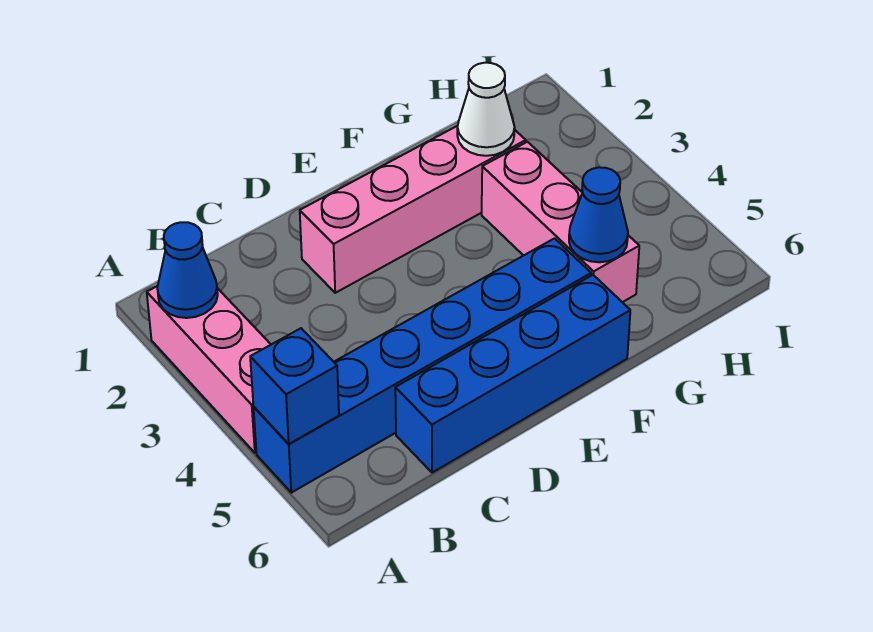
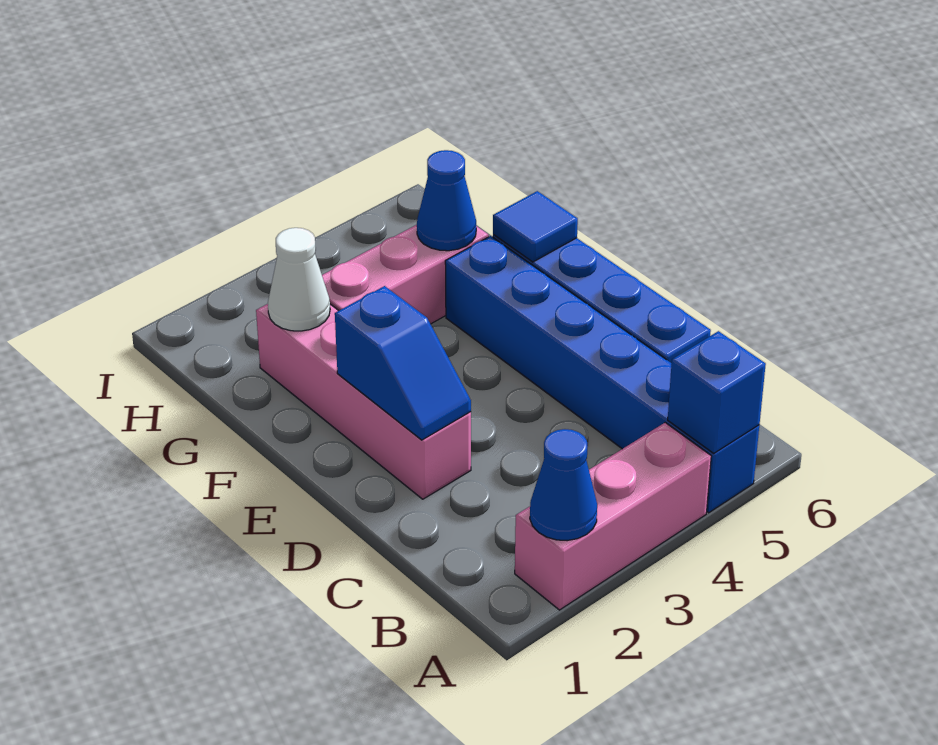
none -> blue 1x2 slope [335,286,471,440]
none -> blue 1x1 tile [493,191,578,262]

